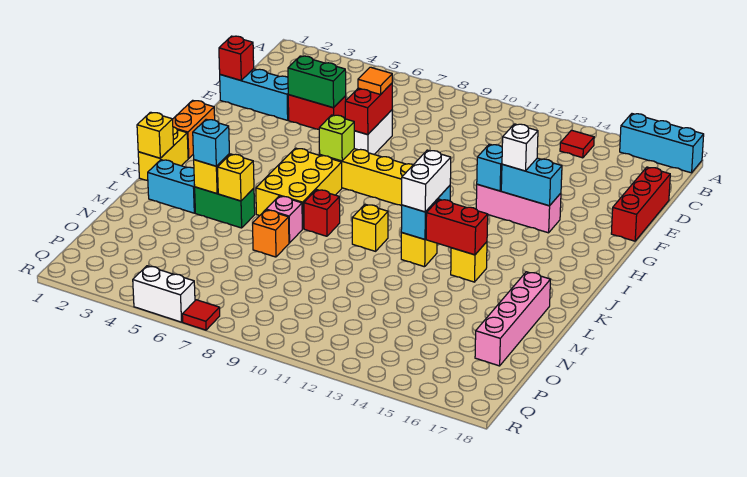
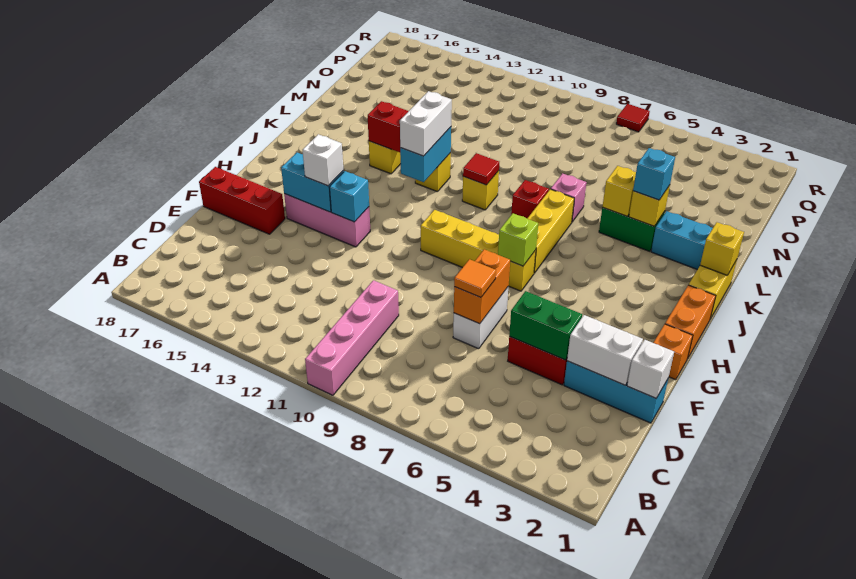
cyan 1x3 brick [620,114,704,173] -> none
red 1x1 tile [560,130,594,158] -> red 1x1 tile moved to [463,153,499,185]
red 1x3 brick [611,167,670,241] -> red 1x3 brick turned to [199,167,285,234]
red 1x1 brick [219,36,254,80] -> white 1x1 brick [627,340,674,398]
red 1x2 brick [345,83,392,135] -> orange 1x2 brick [454,249,510,324]
yellow 2x3 brick [256,148,342,229] -> yellow 1x3 brick [527,189,574,273]
pink 1x4 brick [475,272,550,366] -> pink 1x4 brick moved to [305,280,399,395]
orange 1x1 brick [253,210,289,257] -> orange 1x1 brick moved to [653,324,693,380]
white 1x2 brick [133,266,195,322] -> white 1x2 brick moved to [567,315,643,385]

